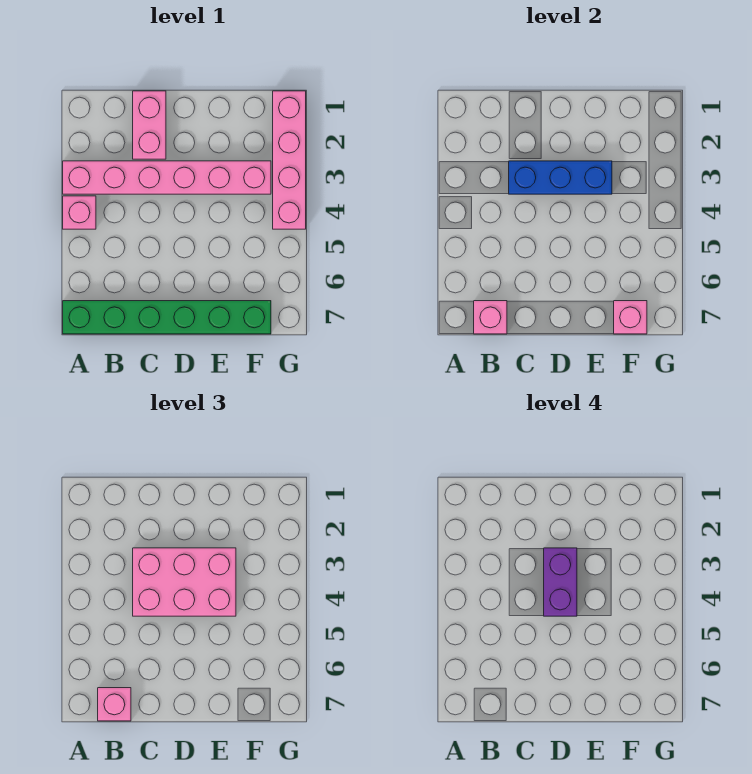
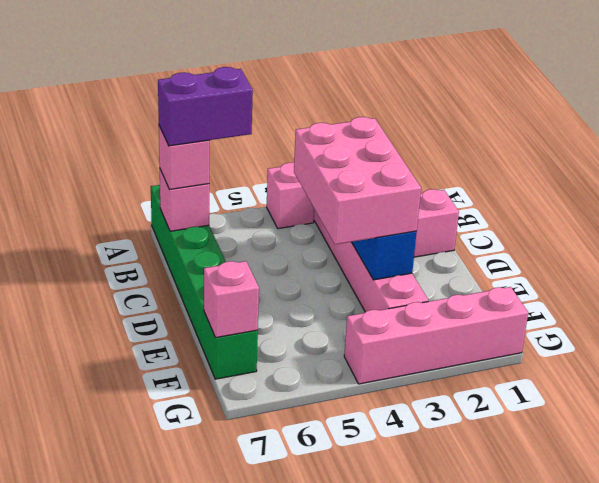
purple 1x2 brick [544,548,577,616] -> purple 1x2 brick moved to [158,67,253,146]

